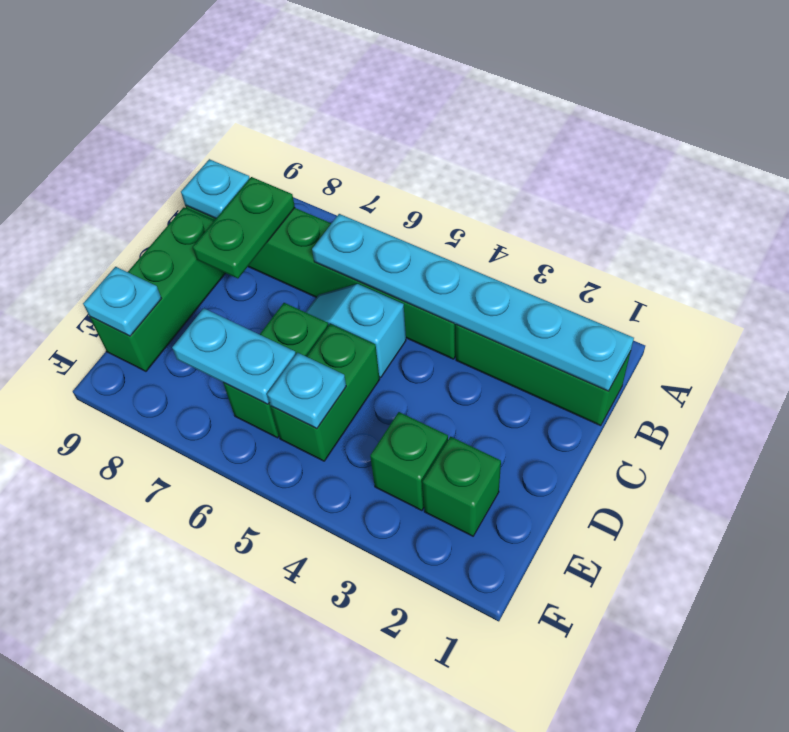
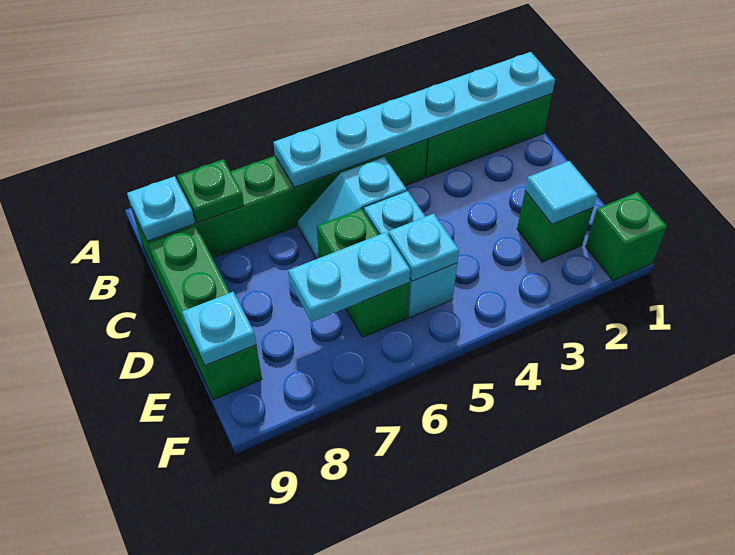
green 1x2 plate [193,177,295,278] -> green 1x1 plate [177,159,244,223]
green 1x2 brick [271,324,380,461] -> cyan 1x2 brick [364,191,457,318]
none -> cyan 1x1 tile [525,161,597,224]
green 1x1 brick [370,412,448,511] -> green 1x1 brick moved to [586,192,667,281]

